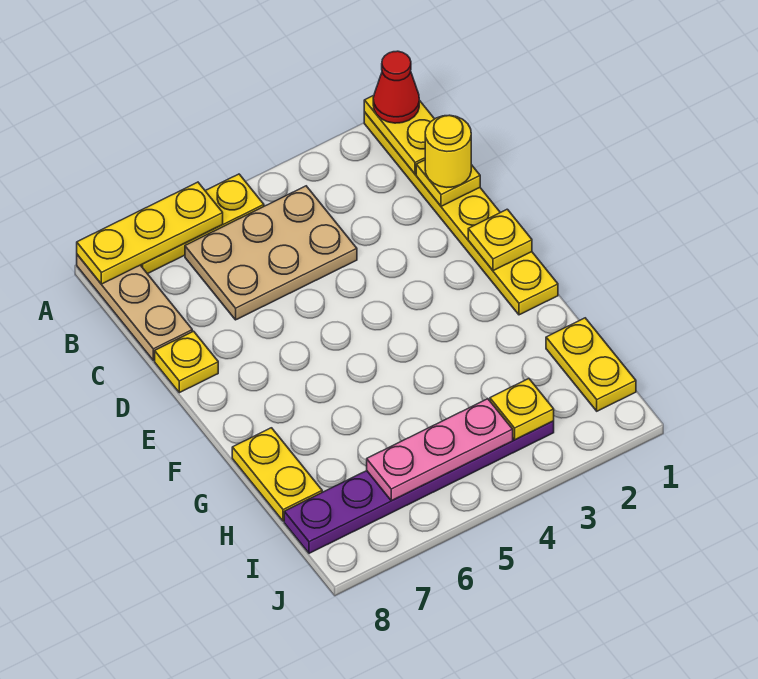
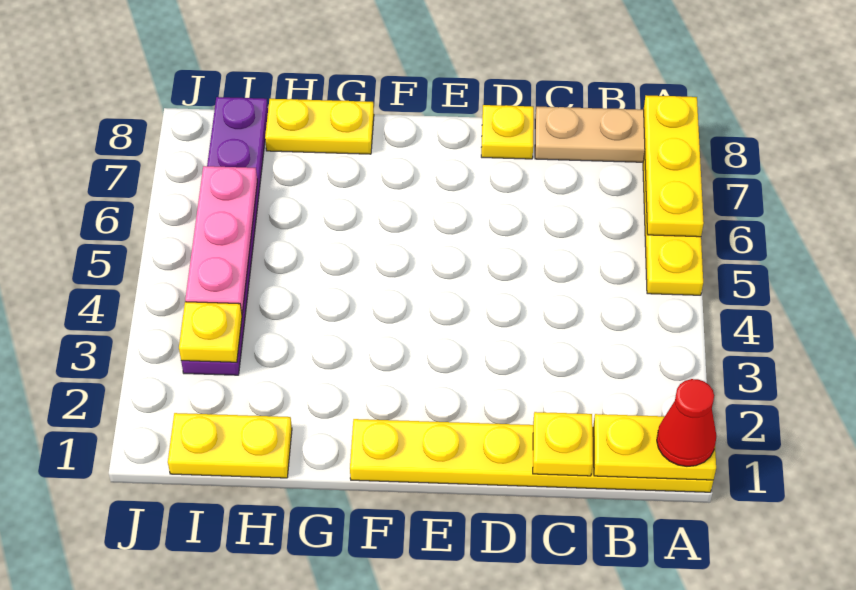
tan 2x3 plate [185,186,357,320] -> none
yellow 1x1 round brick [425,115,471,187] -> none
yellow 1x1 plate [468,209,532,271] -> none

